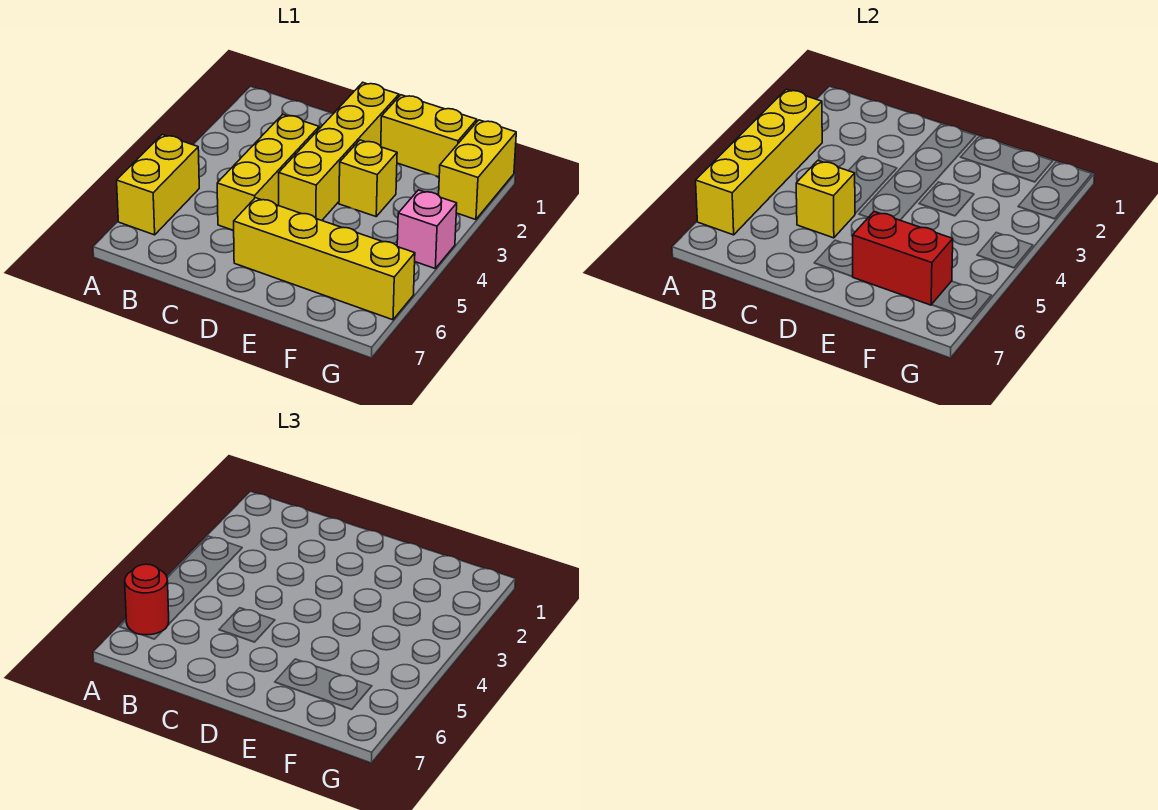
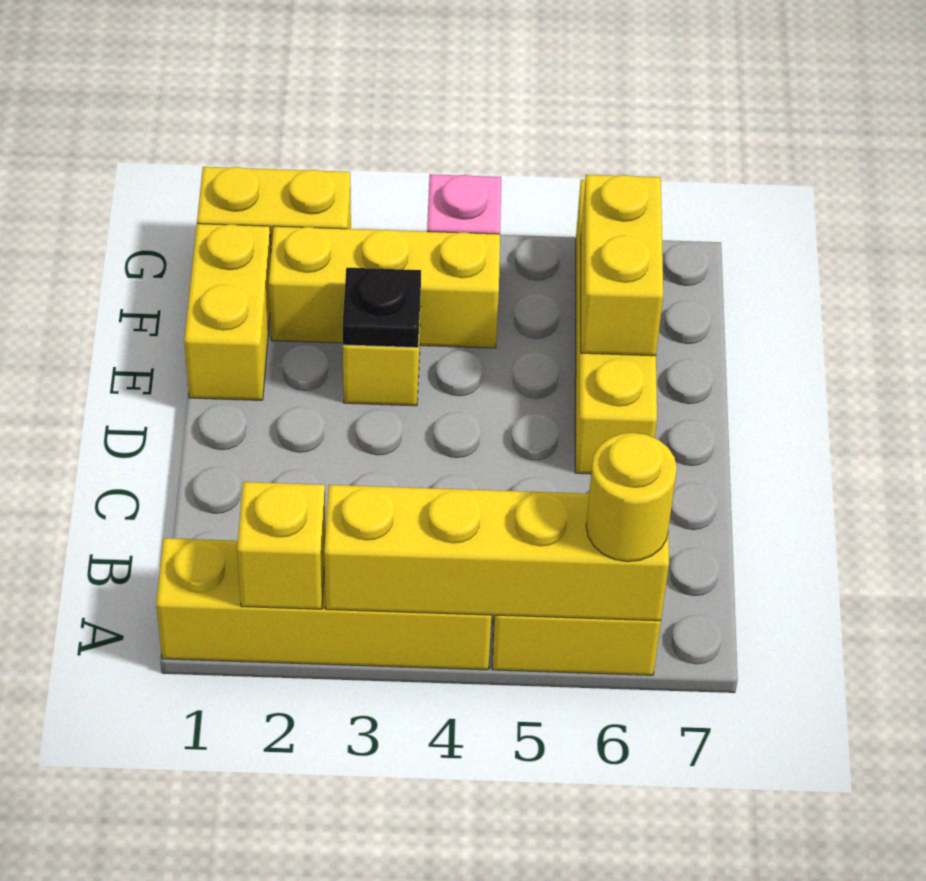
red 1x1 round brick [125,564,169,635] -> yellow 1x1 round brick [586,433,677,562]
yellow 1x3 brick [217,114,319,231] -> yellow 1x3 brick moved to [269,226,500,348]
yellow 1x1 brick [796,161,855,238] -> yellow 1x1 brick moved to [237,482,326,609]
yellow 1x4 brick [279,83,399,220] -> yellow 1x4 brick moved to [156,538,491,670]
none -> black 1x1 plate [343,268,421,348]
red 1x2 brick [852,212,953,305] -> yellow 1x2 brick [581,175,663,356]

